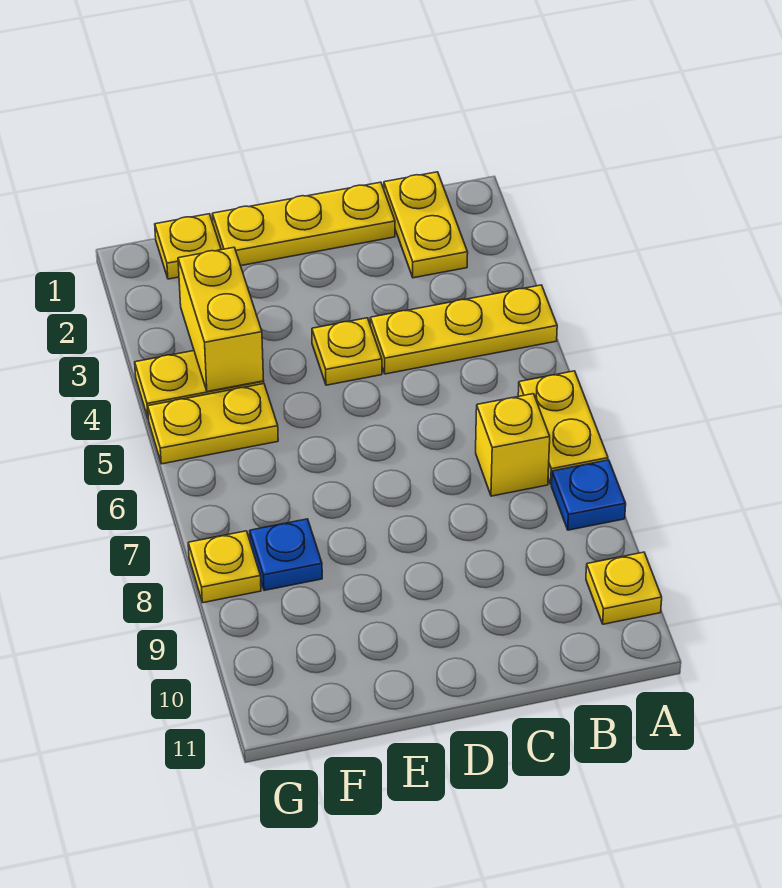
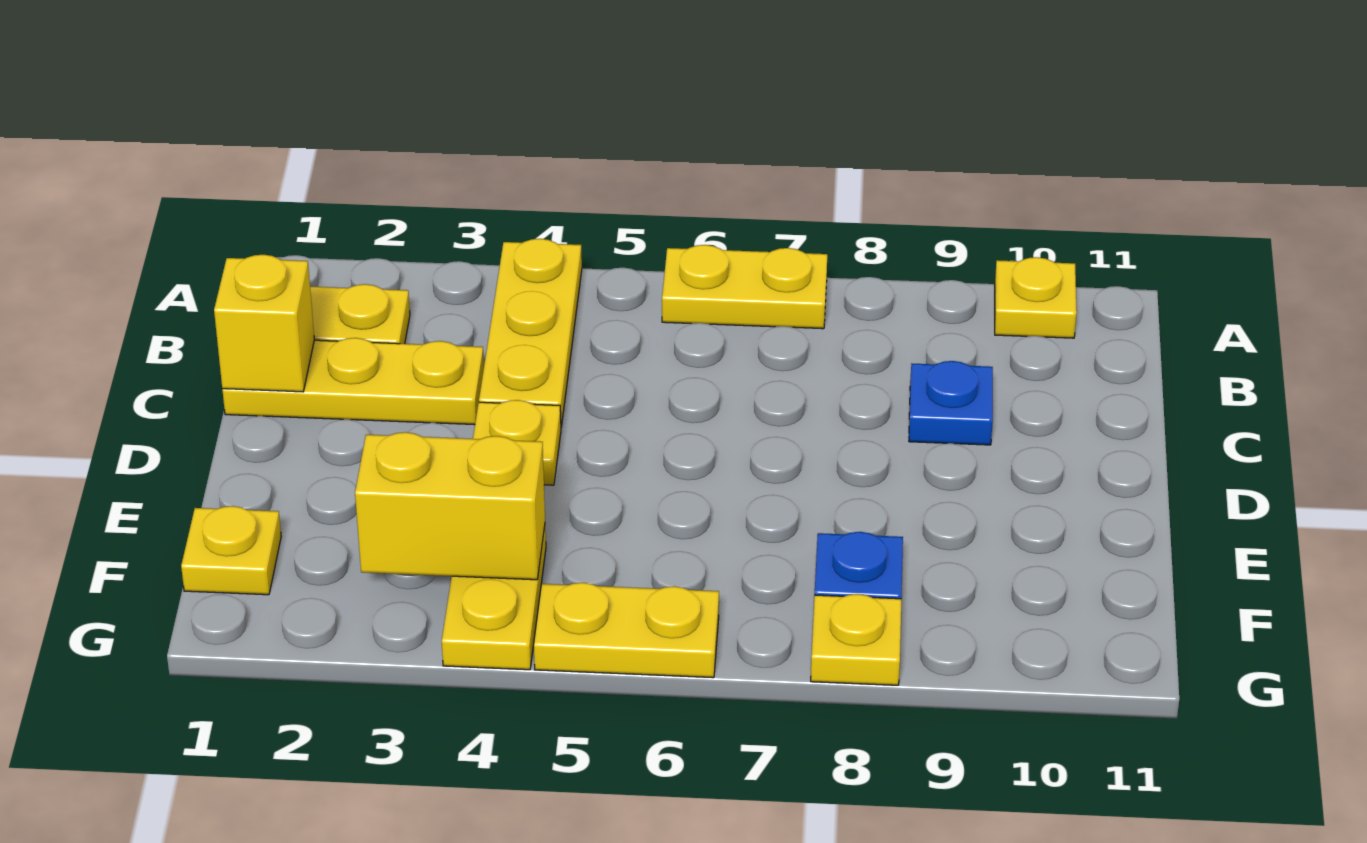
blue 1x1 plate [552,460,626,530] -> blue 1x1 plate moved to [909,361,993,445]
yellow 1x1 brick [476,394,550,496] -> yellow 1x1 brick moved to [214,255,314,392]
yellow 1x3 plate [212,182,395,266] -> yellow 1x3 plate turned to [222,338,484,425]
yellow 1x2 plate [148,384,278,464] -> yellow 1x2 plate turned to [534,583,719,678]

